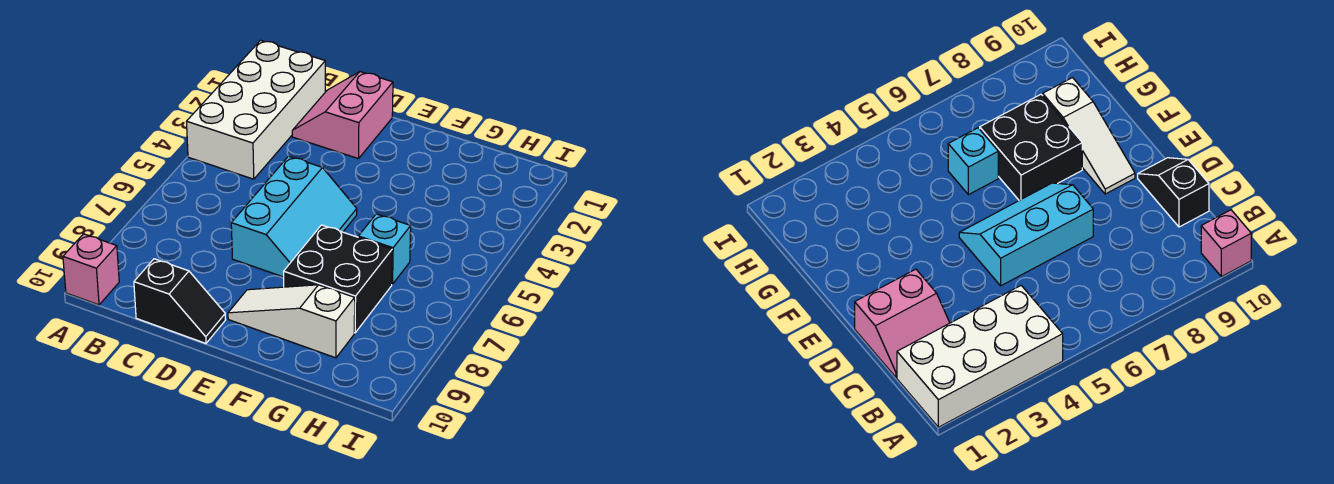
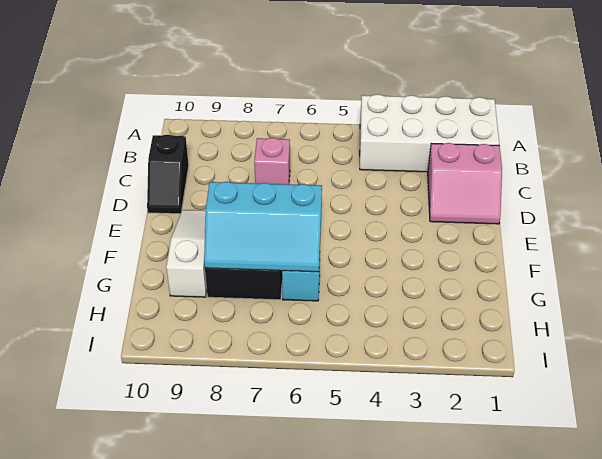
pink 1x1 brick [63,234,119,305] -> pink 1x1 brick moved to [254,138,290,184]
pink 2x2 slope [292,72,393,159] -> pink 2x2 slope turned to [428,143,502,224]
cyan 2x3 slope [231,156,357,277] -> cyan 2x3 slope moved to [204,182,322,272]

